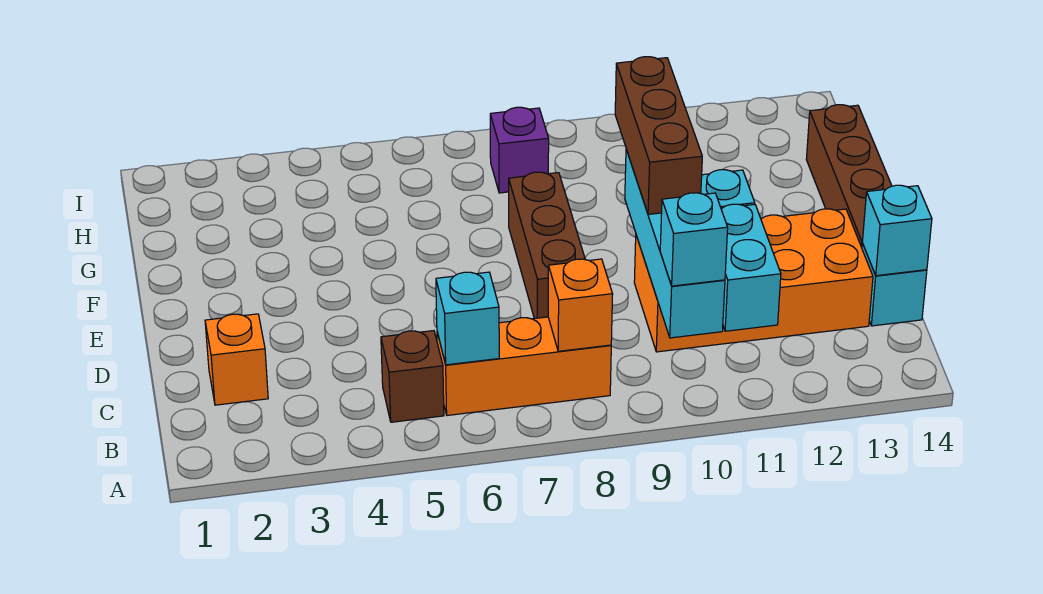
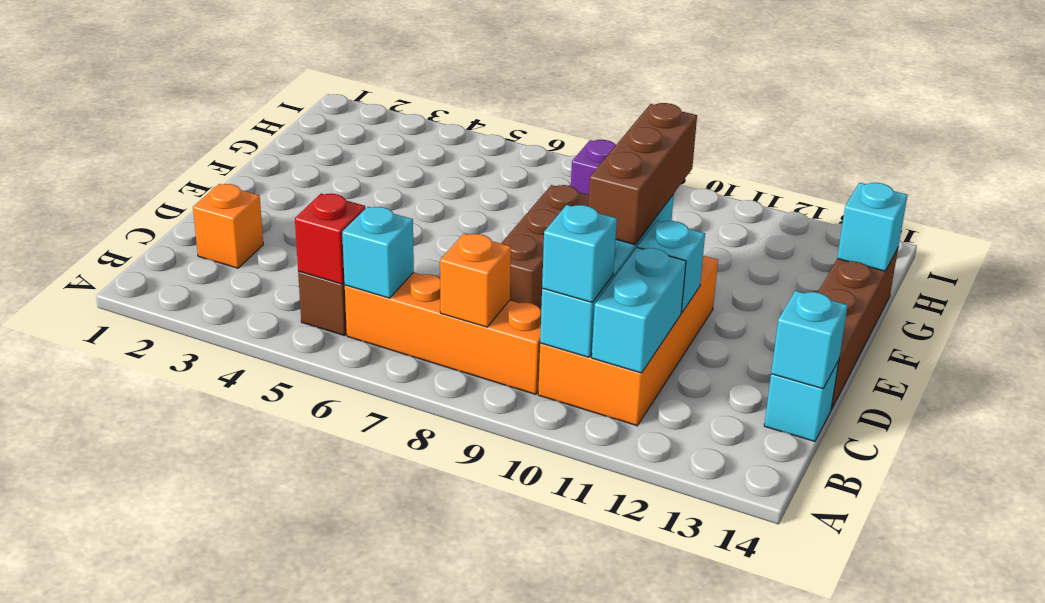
none -> red 1x1 brick [295,194,365,284]
orange 1x3 brick [437,317,611,415] -> orange 1x4 brick [345,272,541,394]
orange 2x4 brick [634,209,873,352] -> orange 2x4 brick turned to [538,256,718,426]
none -> cyan 1x1 brick [837,183,907,271]

